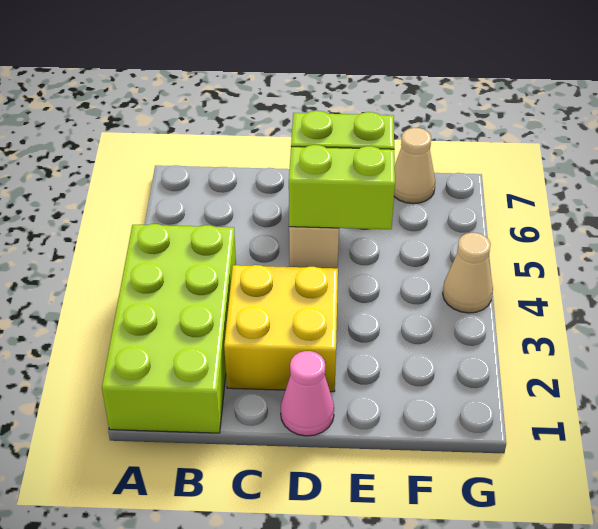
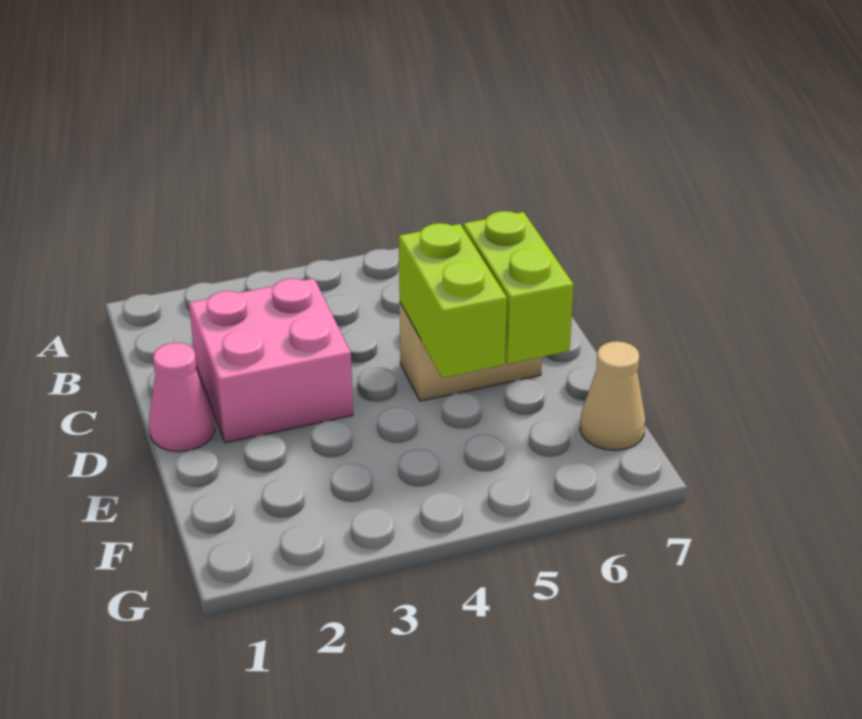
lime 2x4 brick [102,224,236,433] -> none
yellow 2x2 brick [224,265,338,392] -> pink 2x2 brick [189,278,353,443]
tan 1x1 cone [443,233,493,313] -> none

